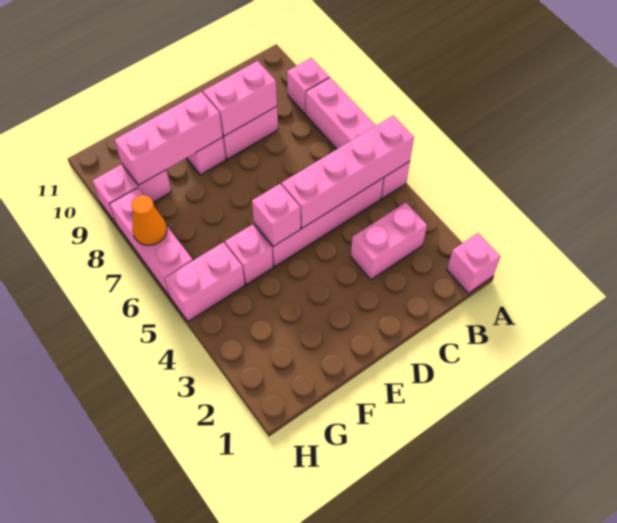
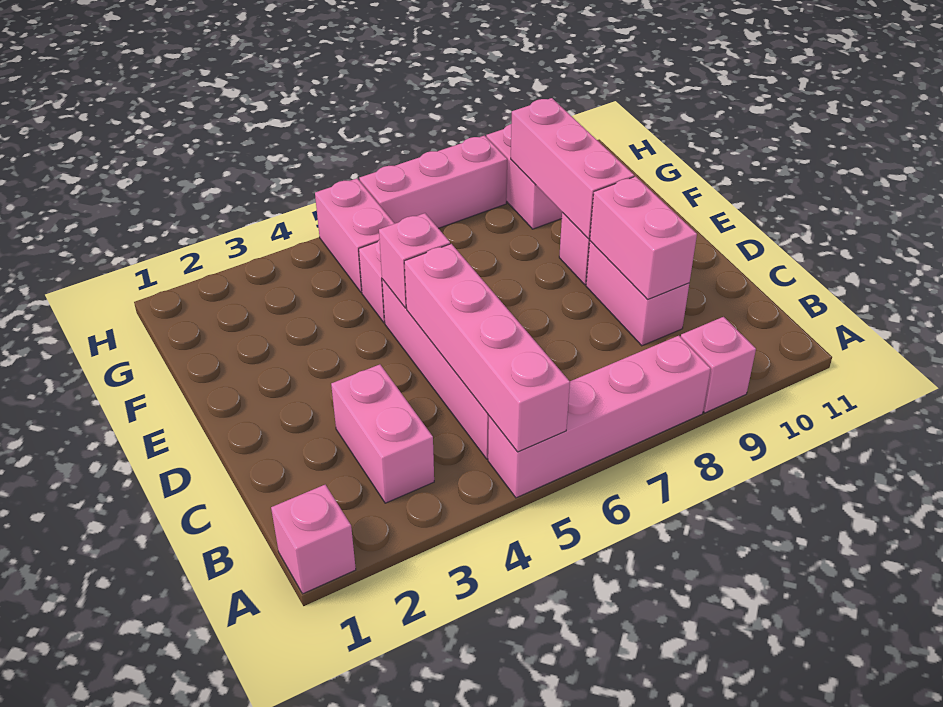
orange 1x1 cone [131,195,167,245] -> none

